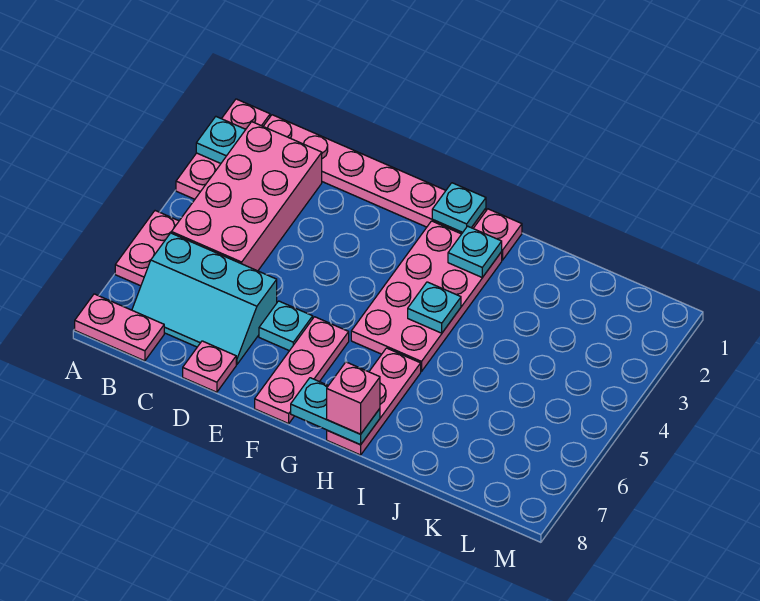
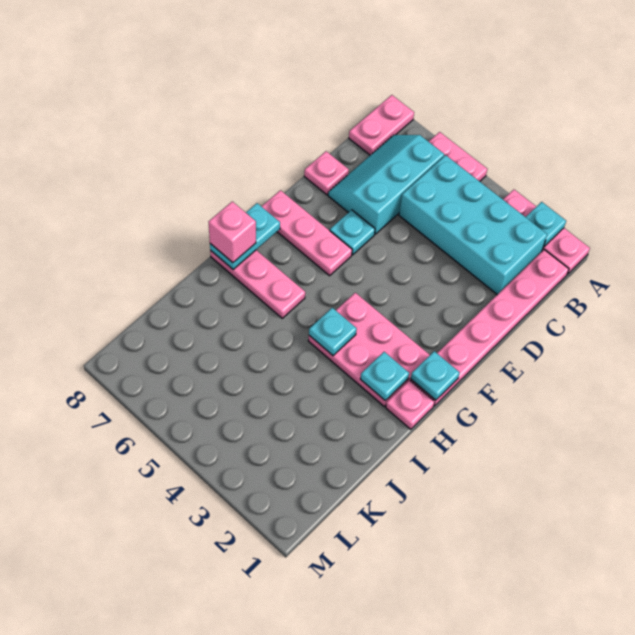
pink 2x4 brick [172,122,322,271] -> cyan 2x4 brick [399,155,547,295]
pink 2x4 plate [351,221,502,372] -> pink 2x3 plate [308,293,430,406]

